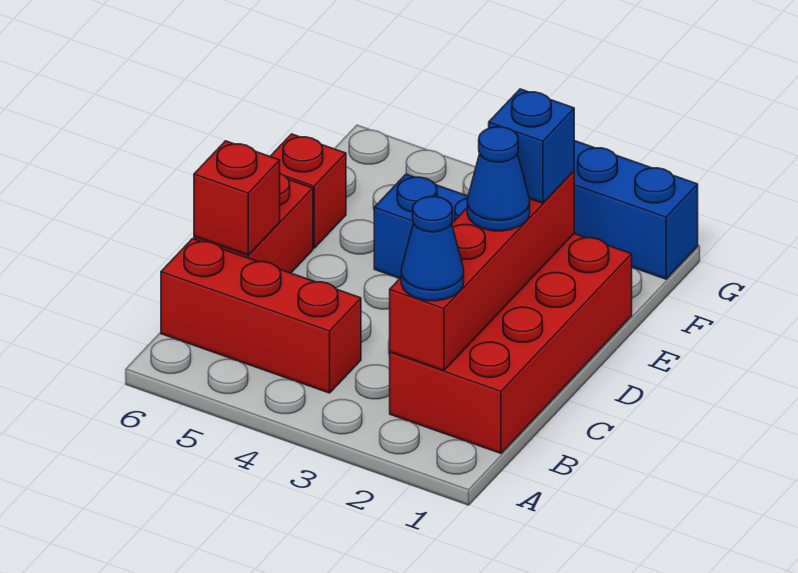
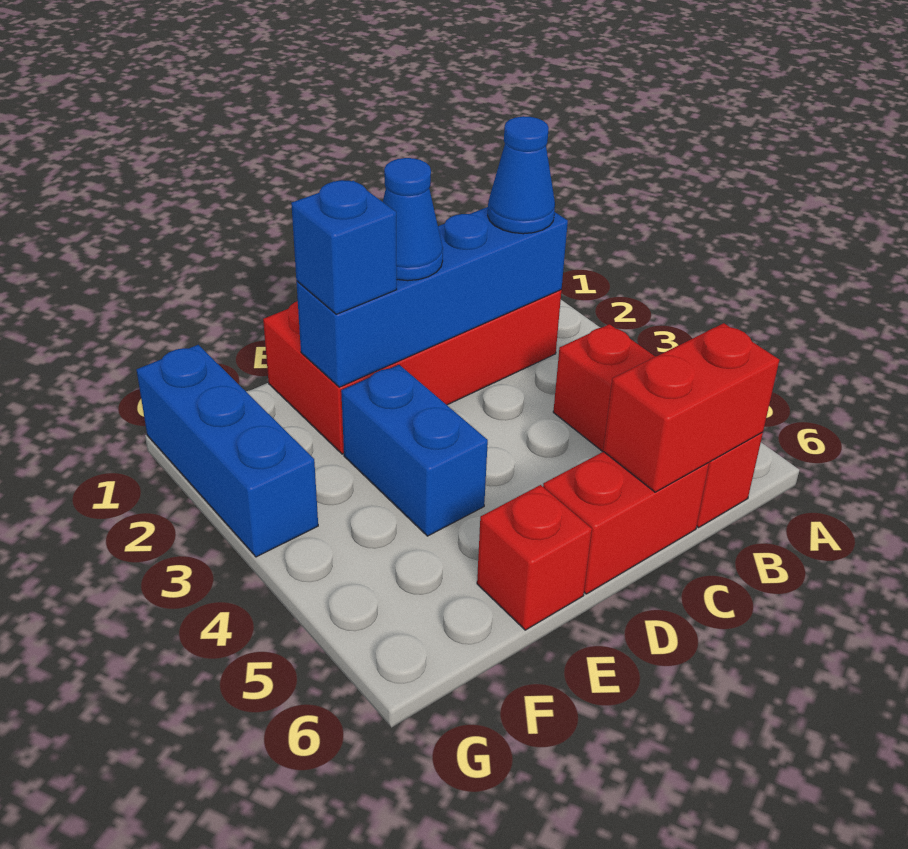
red 1x4 brick [390,171,574,371] -> blue 1x4 brick [296,207,568,387]
red 1x1 brick [194,141,280,255] -> red 1x2 brick [603,323,779,492]

